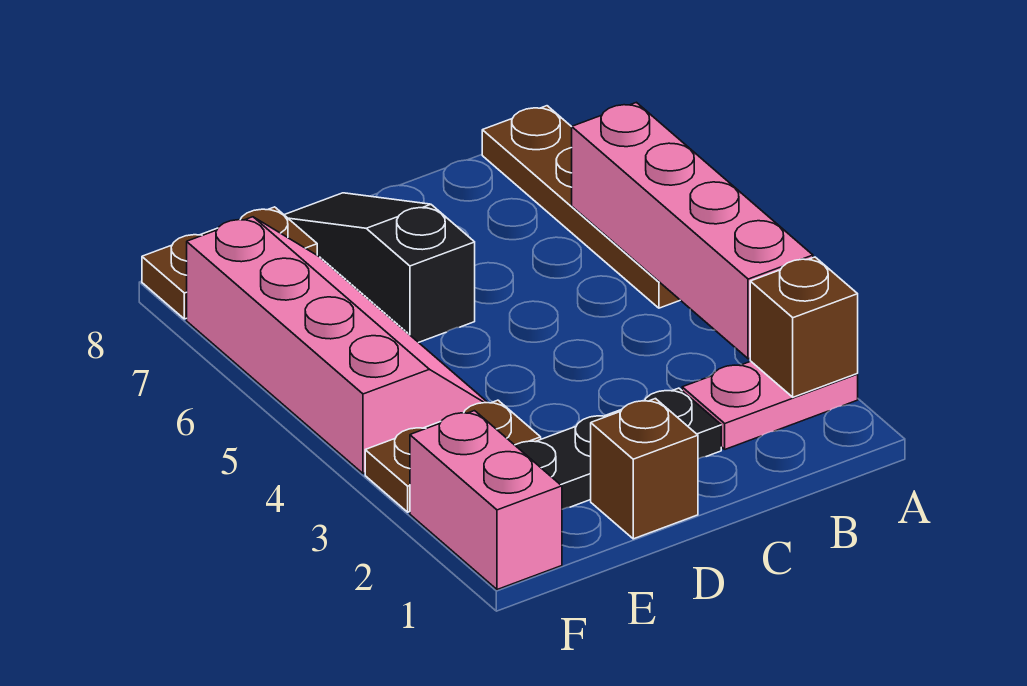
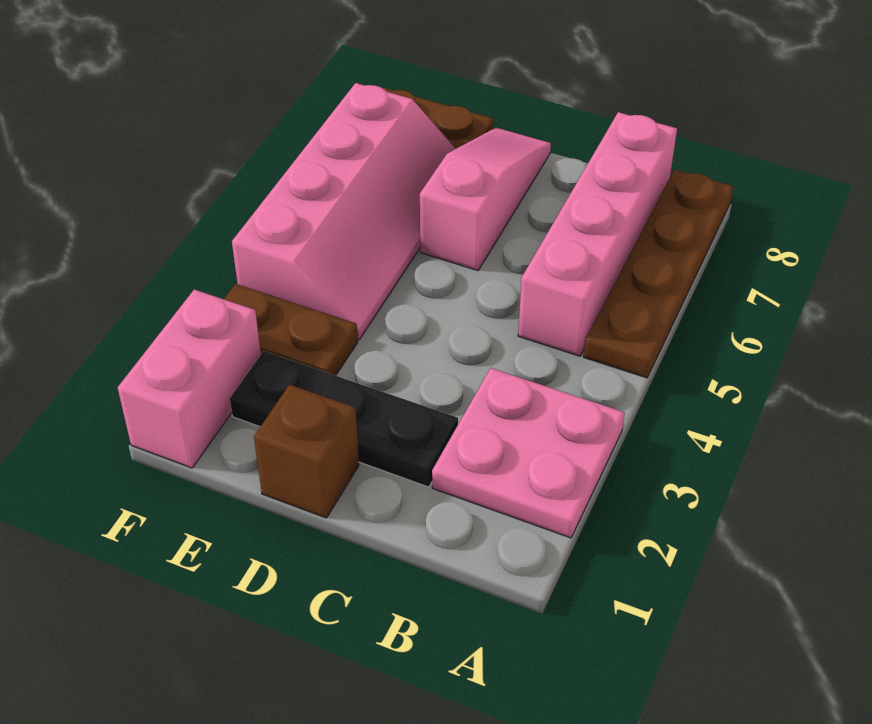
pink 1x2 plate [682,361,858,449] -> pink 2x2 plate [432,368,625,538]
brown 1x1 brick [750,257,858,397] -> none
pink 1x4 brick [572,102,813,359] -> pink 1x4 brick moved to [518,112,677,356]
black 1x3 slope [285,193,475,343] -> pink 1x3 slope [420,128,551,271]

